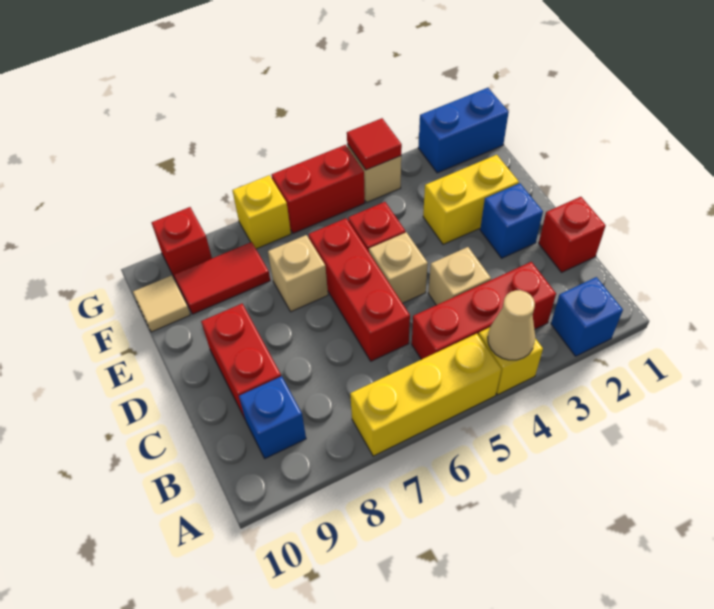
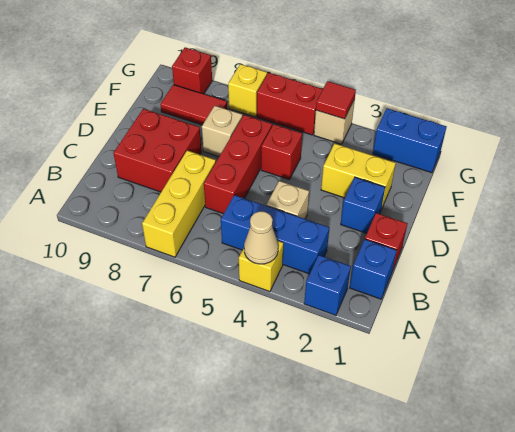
yellow 1x3 brick [350,334,501,456] -> yellow 1x3 brick turned to [142,150,216,257]
red 1x3 brick [412,262,556,360] -> blue 1x3 brick [221,195,329,274]
blue 1x1 brick [239,376,306,458] -> blue 1x1 brick moved to [350,239,397,299]
red 1x2 brick [201,304,281,418] -> red 2x2 brick [113,109,201,192]
tan 1x1 brick [369,232,428,303] -> none
tan 1x1 tile [133,275,190,332] -> none

